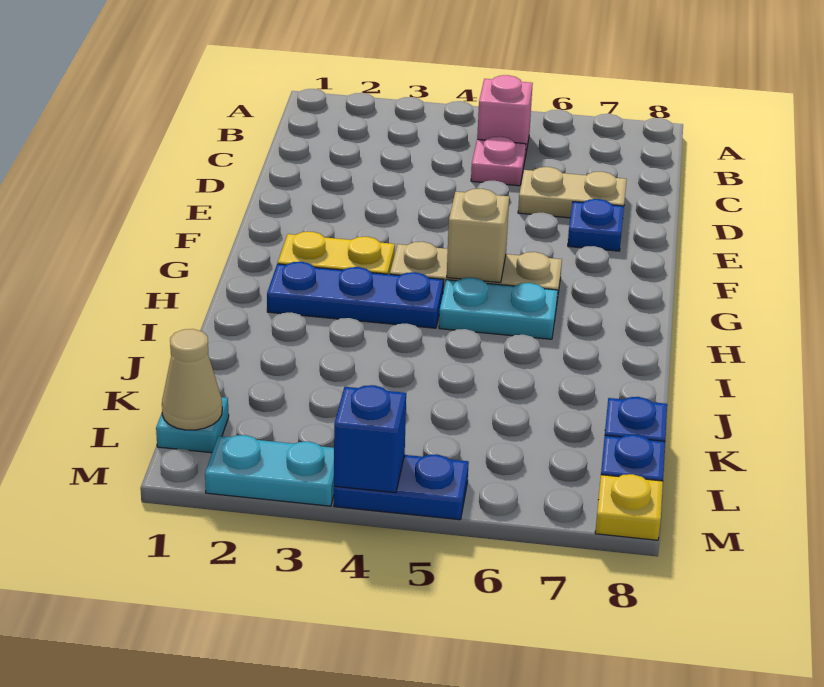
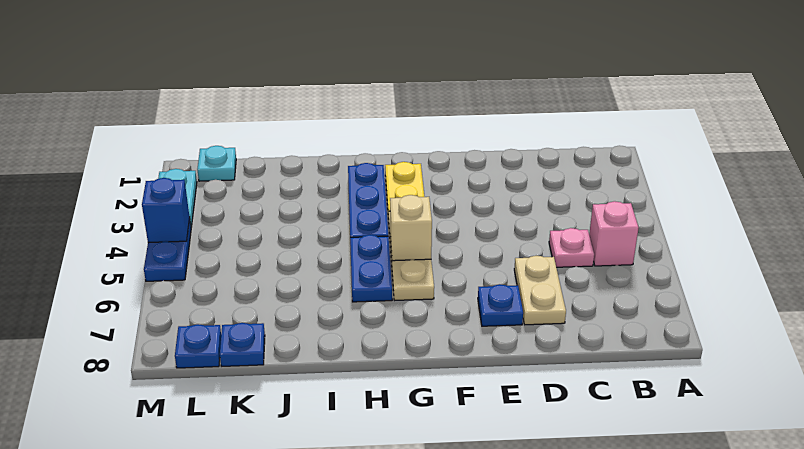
cyan 1x2 plate [439,278,558,339] -> blue 1x2 plate [350,235,392,302]
tan 1x1 cone [162,329,222,430] -> none
yellow 1x1 plate [595,474,663,540] -> none

